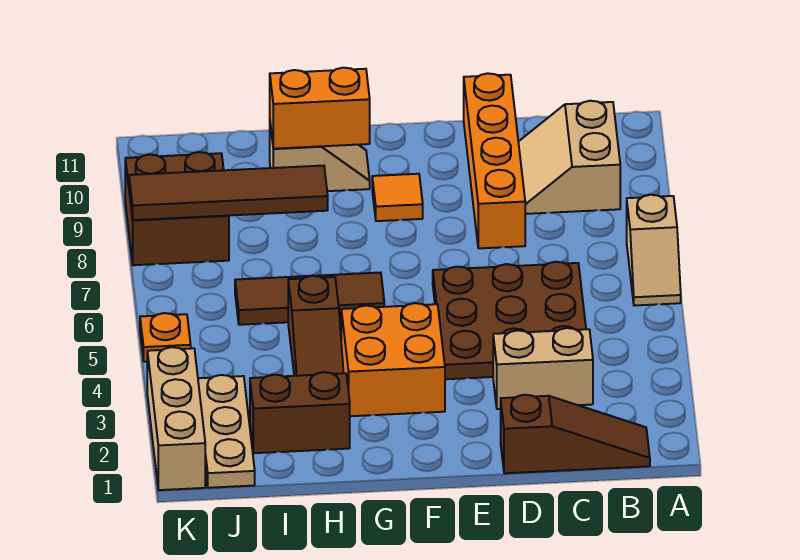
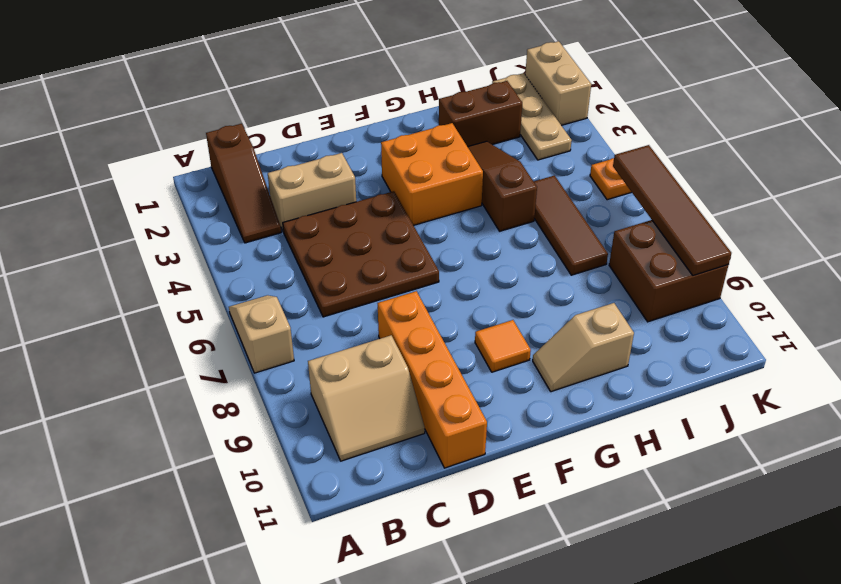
brown 1x3 slope [501,395,650,473] -> brown 1x3 slope turned to [206,124,281,243]
tan 2x2 slope [518,101,620,214] -> tan 2x2 slope turned to [308,335,425,461]
brown 1x3 tile [235,273,384,325] -> brown 1x3 tile turned to [534,176,608,275]
orange 1x2 brick [270,68,370,149] -> none
brown 1x4 tile [129,166,328,220] -> brown 1x4 tile turned to [613,145,731,276]
tan 1x3 brick [147,347,205,490] -> tan 1x2 brick [525,41,591,125]

